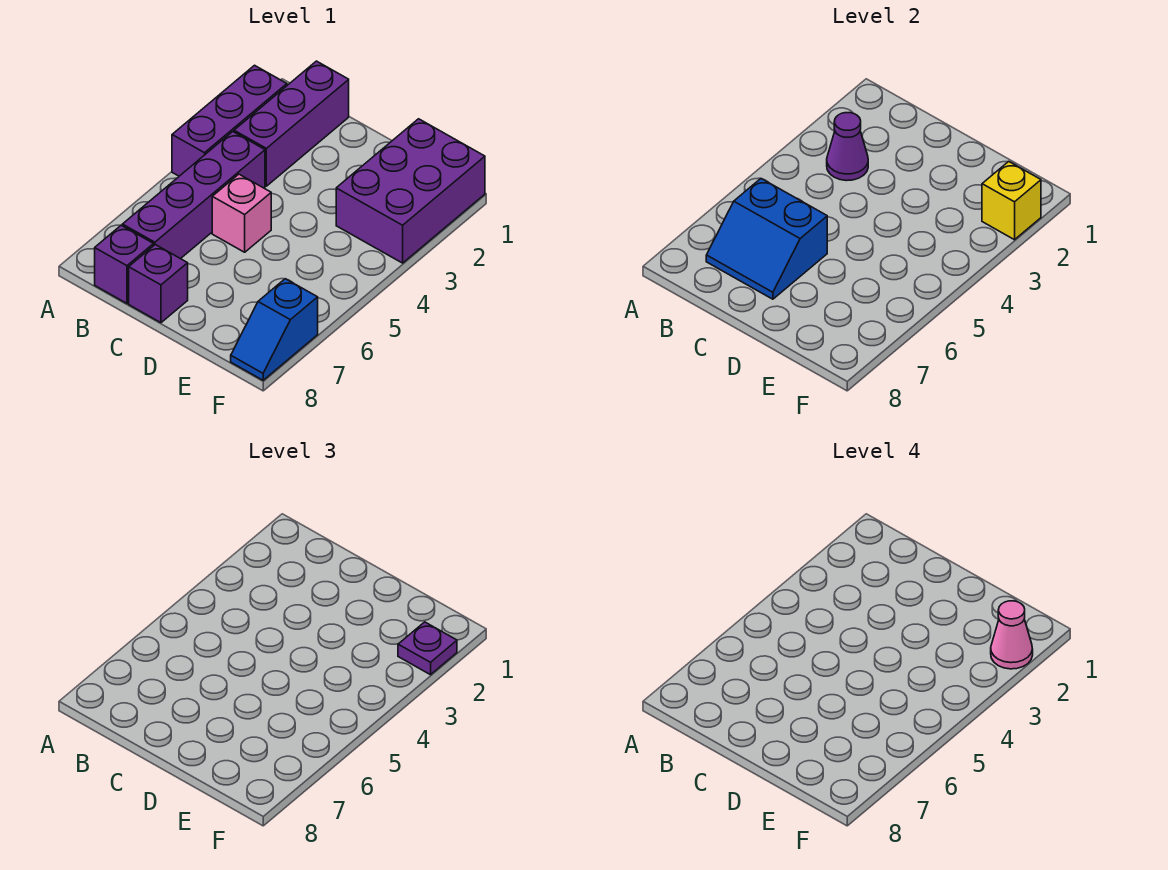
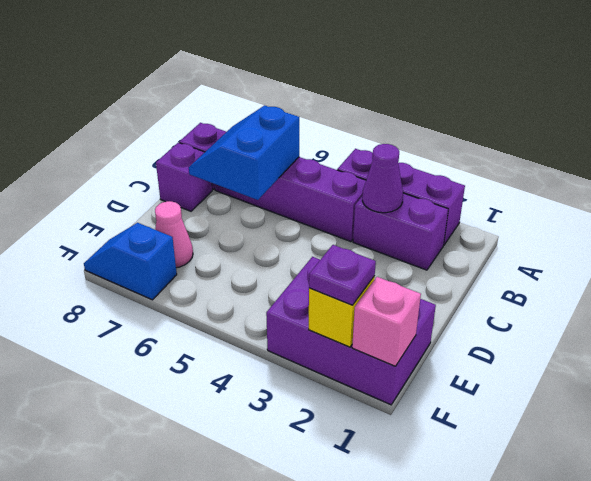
purple 1x3 brick [234,61,349,186] -> purple 1x2 brick [353,193,448,270]
pink 1x1 brick [212,174,271,252] -> pink 1x1 brick moved to [352,277,421,366]
pink 1x1 cone [991,601,1033,669] -> pink 1x1 cone moved to [155,201,193,268]

